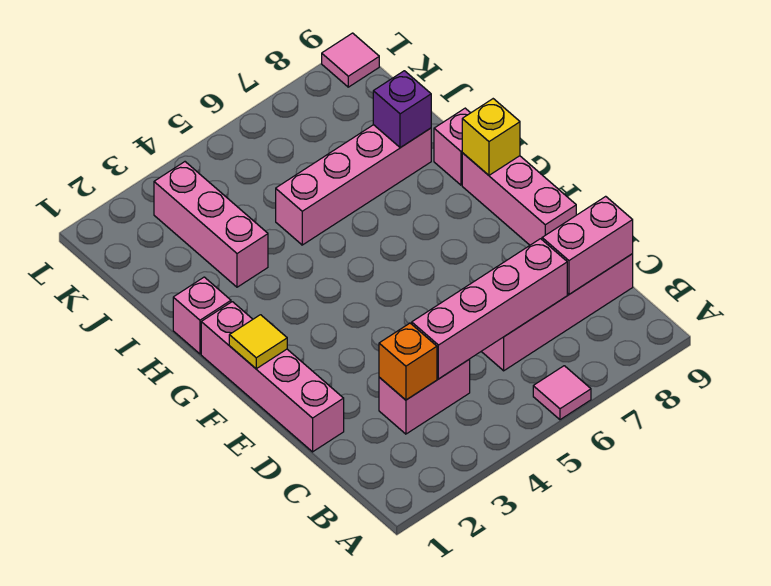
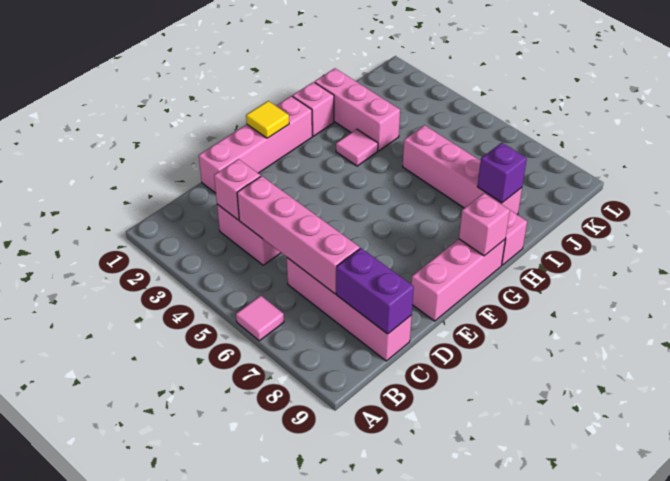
orange 1x1 brick [379,323,437,400] -> pink 1x1 brick [214,159,261,220]
pink 1x2 brick [542,196,633,294] -> purple 1x2 brick [336,248,414,334]
yellow 1x1 brick [462,99,520,175] -> pink 1x1 brick [459,193,510,256]
pink 1x3 brick [154,162,268,287] -> pink 1x3 brick turned to [315,68,400,151]
pink 1x1 tile [322,33,379,87] -> pink 1x1 tile moved to [336,129,378,166]

